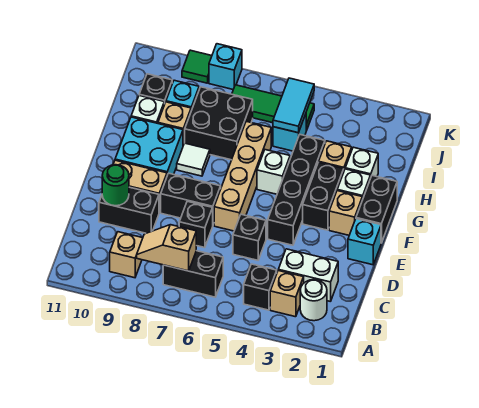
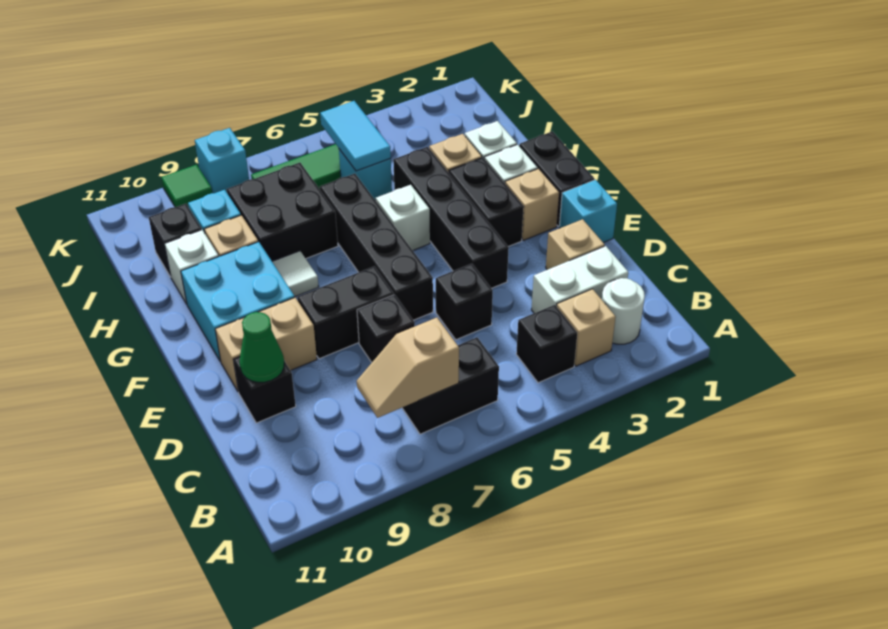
tan 1x1 brick [110,232,143,278] -> tan 1x1 brick moved to [546,219,605,270]
black 1x2 brick [99,187,159,233] -> black 1x1 brick [233,357,296,423]
green 1x1 round brick [102,165,129,206] -> green 1x1 cone [239,312,284,382]
tan 1x4 brick [214,121,271,231] -> black 1x4 brick [320,174,433,320]

